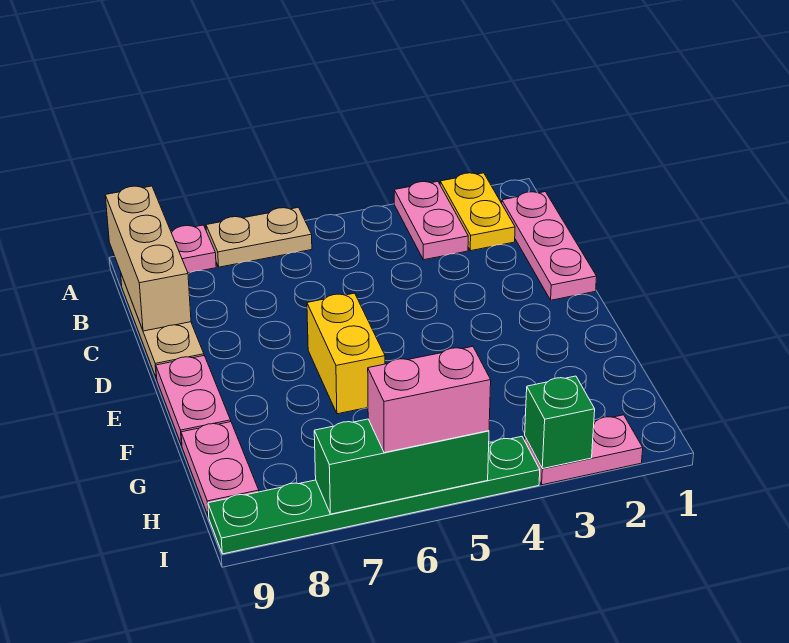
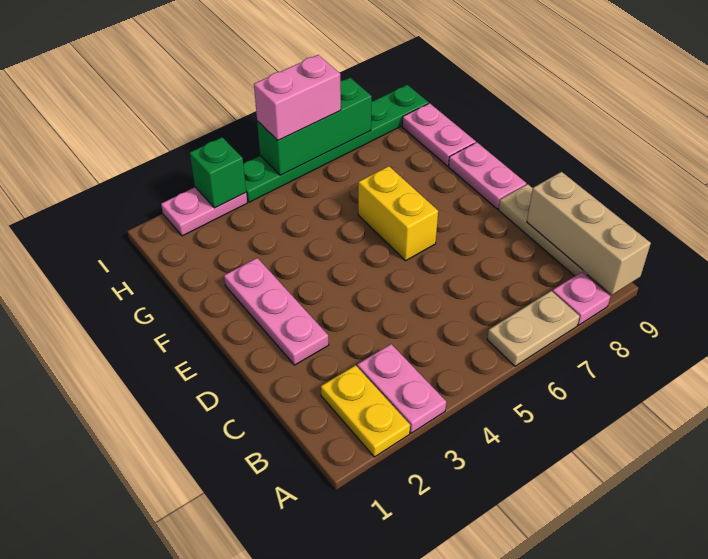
pink 1x3 plate [502,192,597,300] -> pink 1x3 plate moved to [224,258,329,365]

